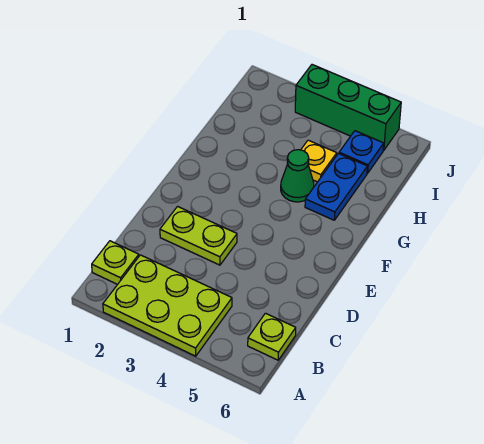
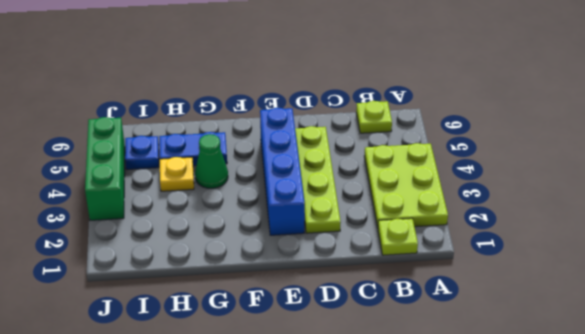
lime 1x2 plate [160,207,237,265] -> lime 1x4 plate [295,126,341,233]
none -> blue 1x4 brick [260,108,305,235]

